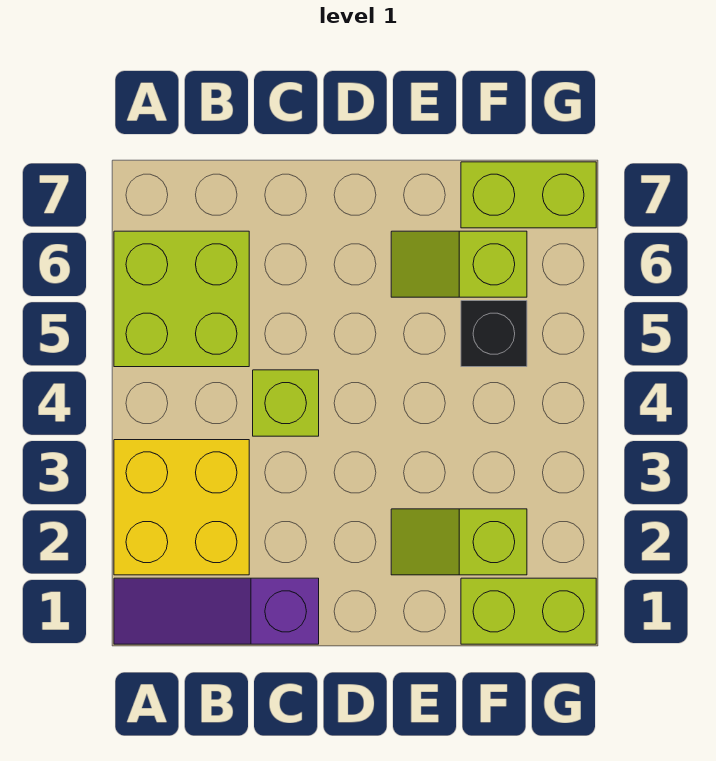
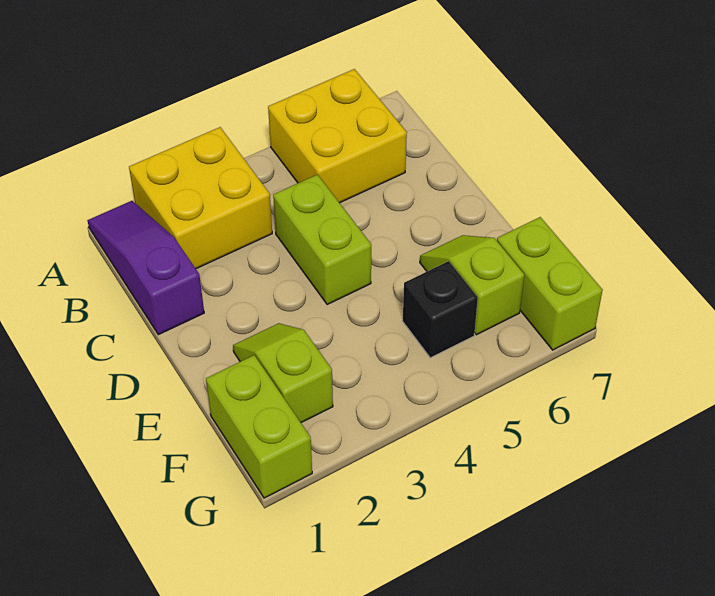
lime 2x2 brick [114,231,249,367] -> yellow 2x2 brick [268,69,407,203]
lime 1x1 brick [253,370,319,436] -> lime 1x2 brick [273,175,371,305]

